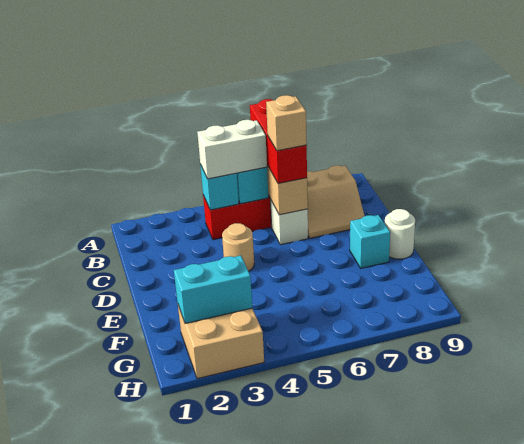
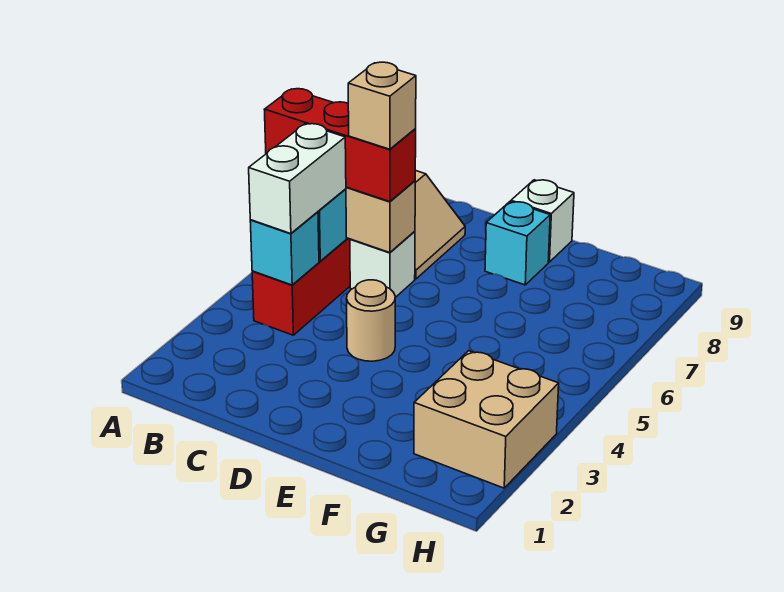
white 1x1 round brick [385,209,415,259] -> white 1x1 brick [511,180,574,262]
cyan 1x2 brick [174,255,252,323] -> none

